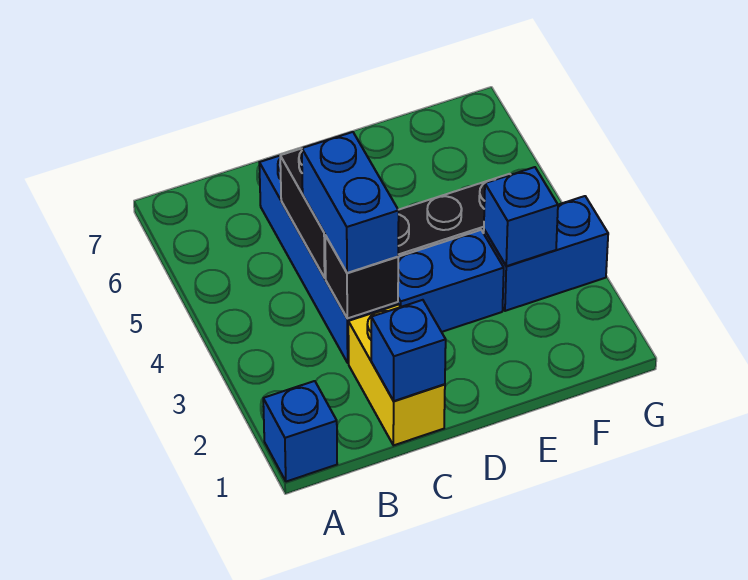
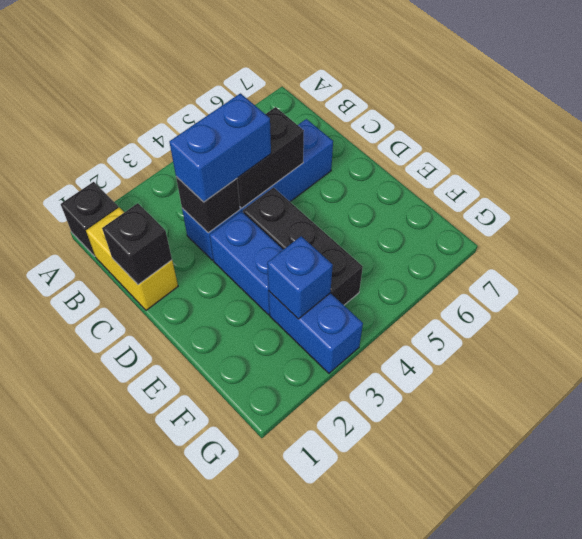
blue 1x1 brick [263,381,337,482] -> black 1x1 brick [61,182,119,256]
yellow 1x2 brick [348,305,445,445] -> yellow 1x2 brick turned to [86,207,178,310]
blue 1x1 brick [371,300,446,401] -> black 1x1 brick [102,203,172,285]

